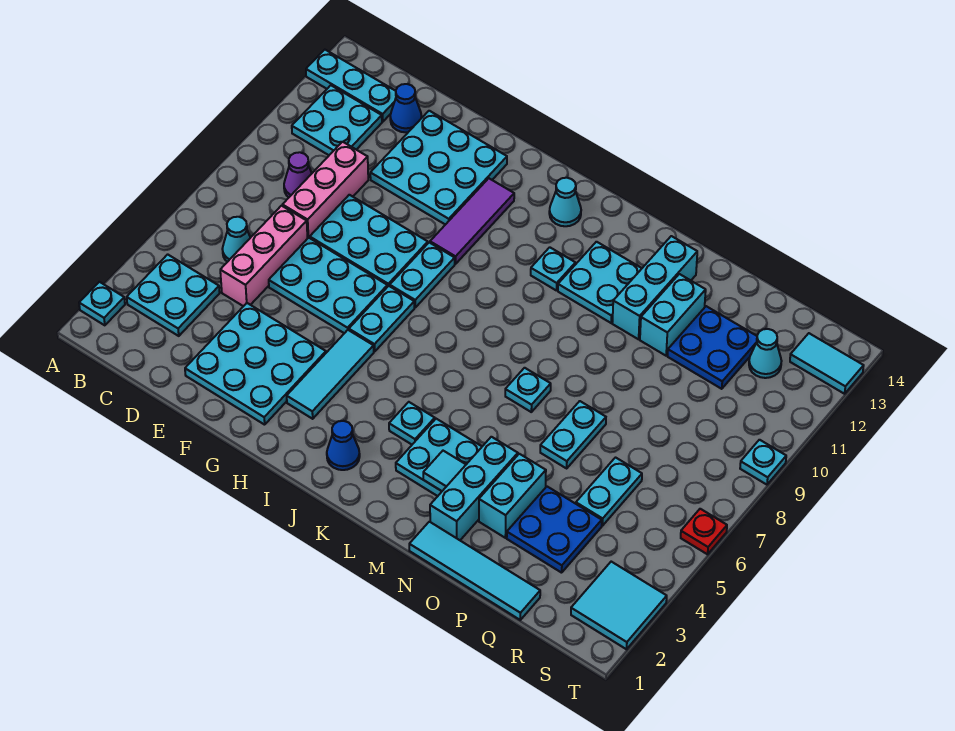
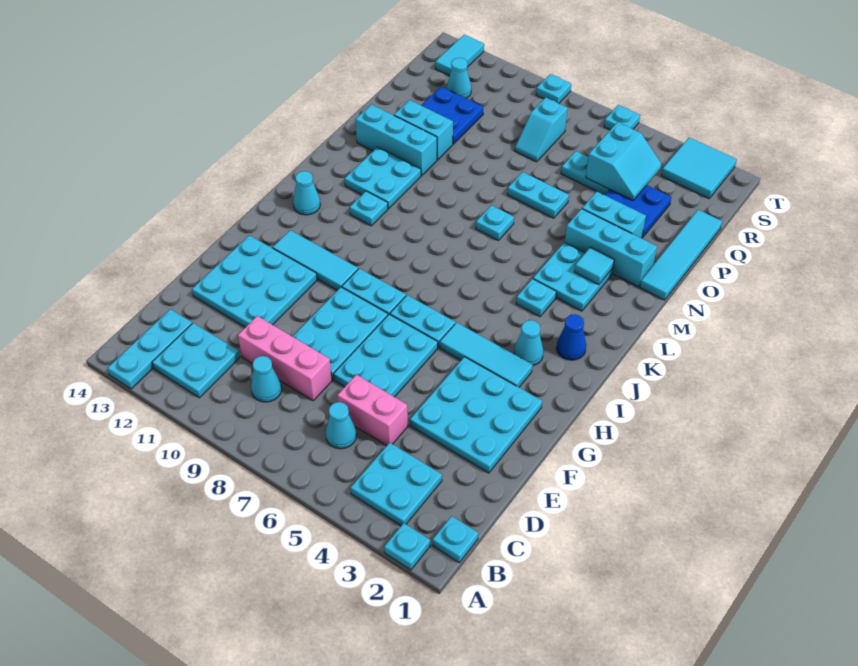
none -> cyan 1x1 plate [433,516,478,562]
purple 1x1 cone [284,152,312,197] -> cyan 1x1 cone [251,356,282,402]
pink 1x3 brick [220,206,308,306] -> pink 1x2 brick [337,375,408,446]
blue 1x1 cone [390,84,422,132] -> none
purple 1x3 tile [430,178,514,264] -> cyan 1x3 tile [273,230,358,290]
none -> cyan 1x1 cone [514,320,543,366]
none -> cyan 2x2 slope [586,122,661,200]
none -> cyan 1x2 slope [515,97,568,162]
red 1x1 plate [681,509,727,554] -> cyan 1x1 plate [604,105,640,130]

